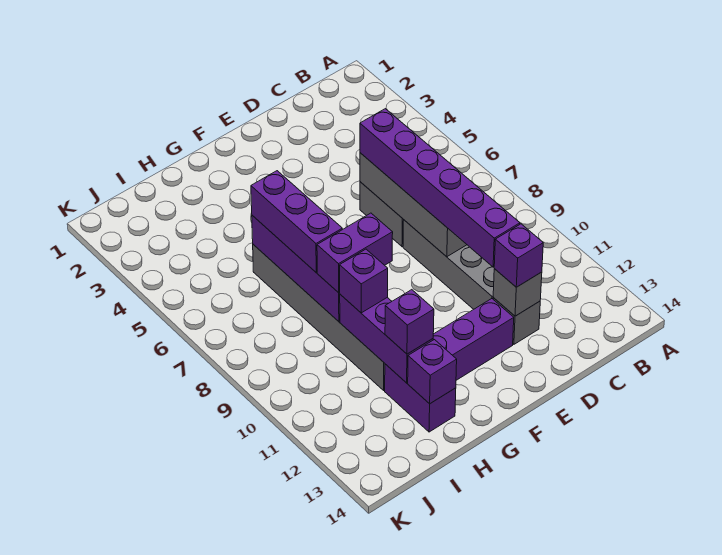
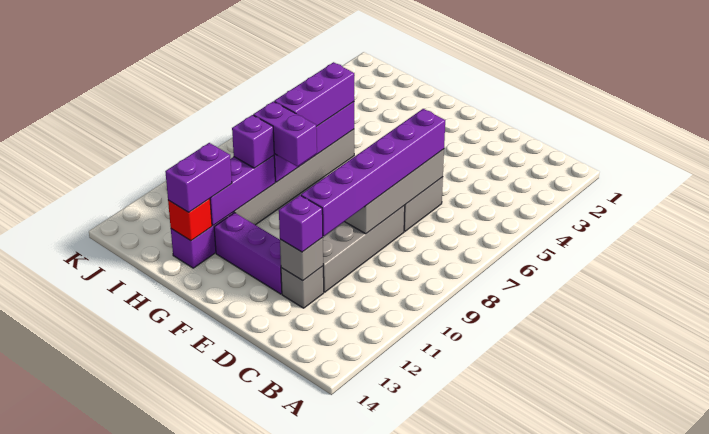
purple 1x1 brick [385,290,434,354] -> purple 1x2 brick [165,143,232,212]
purple 1x1 brick [408,340,457,404] -> red 1x1 brick [168,199,212,241]

